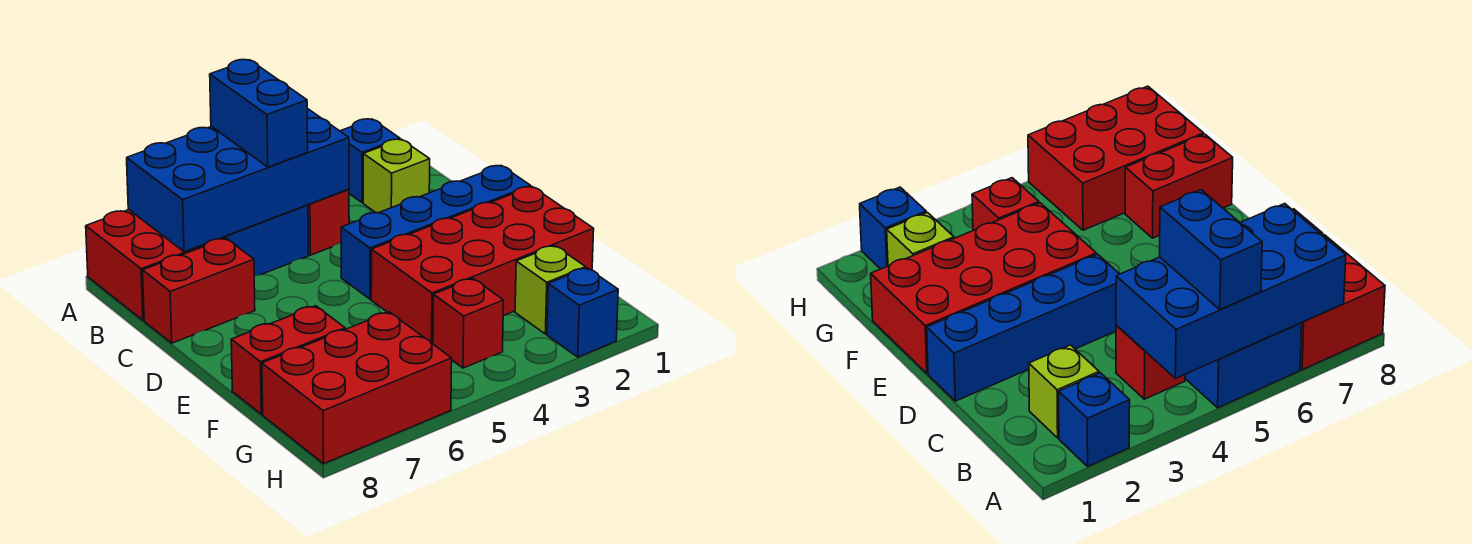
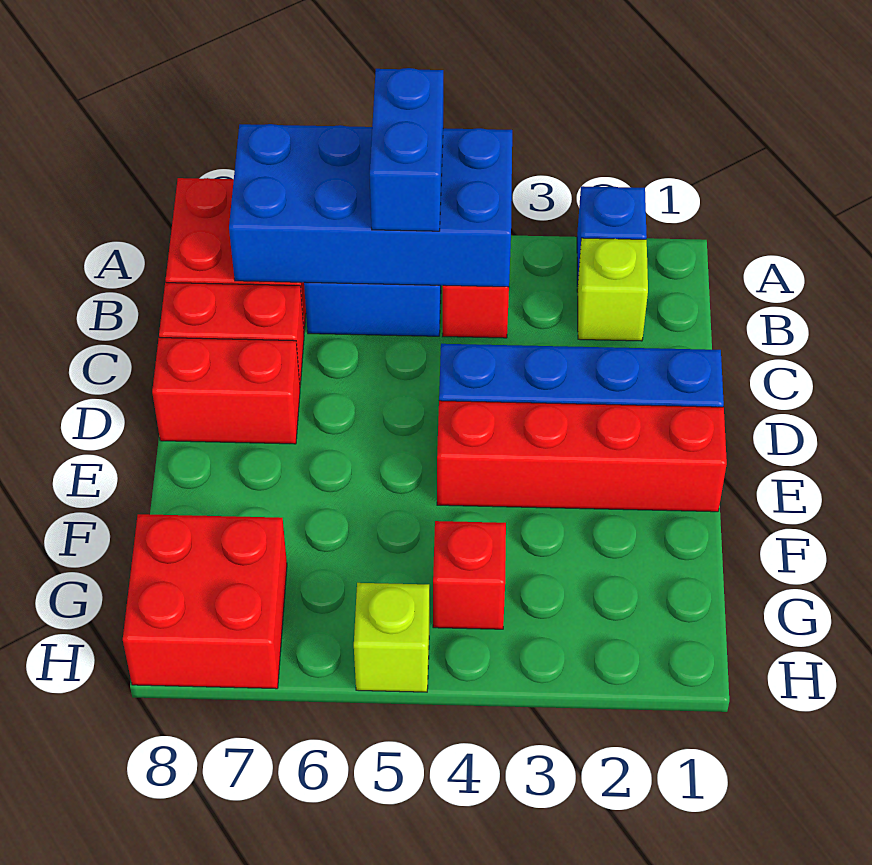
red 2x4 brick [371,186,594,344] -> red 1x4 brick [437,401,727,512]
red 1x2 brick [231,306,345,414] -> red 1x2 brick moved to [152,338,300,444]
lime 1x1 brick [515,246,586,334] -> lime 1x1 brick moved to [354,583,429,692]
red 2x3 brick [262,312,452,464] -> red 2x2 brick [123,514,287,689]
blue 1x1 brick [547,268,618,357] -> none

